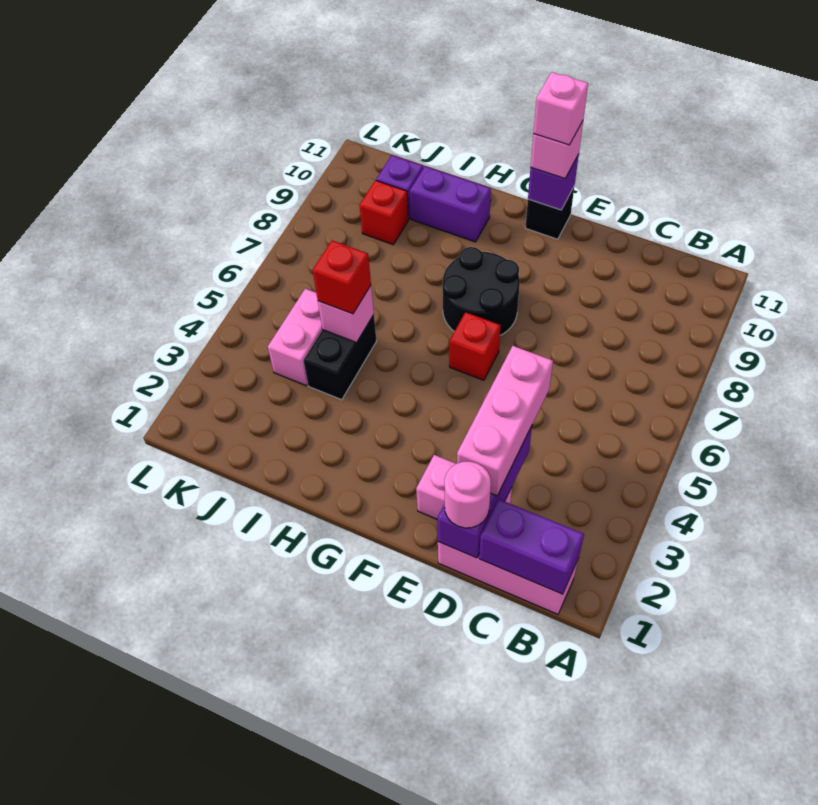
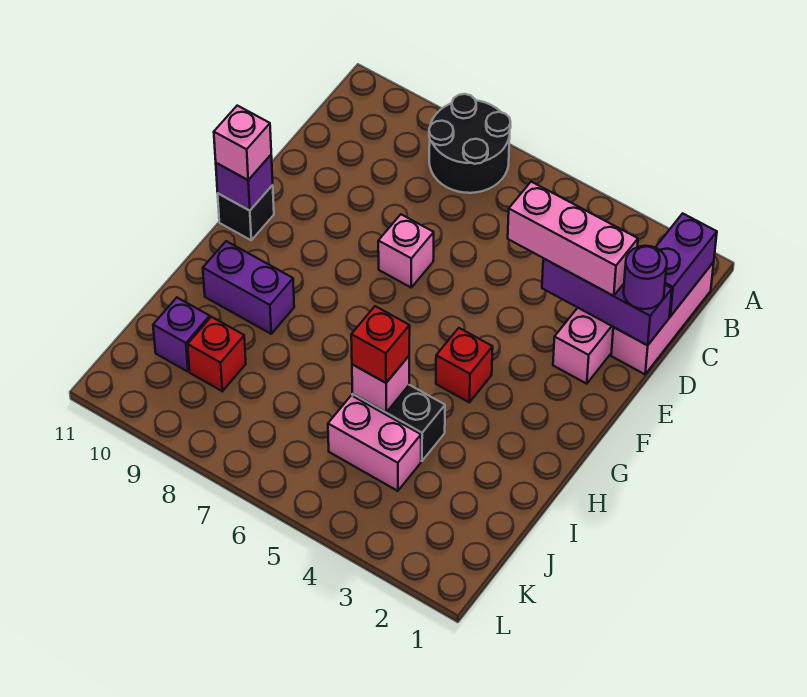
pink 1x1 round brick [444,462,491,528] -> purple 1x1 round brick [623,246,667,309]
red 1x1 brick [449,312,501,380] -> red 1x1 brick moved to [436,328,493,402]
black 2x2 round brick [443,247,520,335] -> black 2x2 round brick moved to [429,94,511,193]
pink 1x1 brick [533,72,588,145] -> pink 1x1 brick moved to [378,214,434,287]
purple 1x2 brick [410,166,491,242] -> purple 1x2 brick turned to [203,241,294,334]

